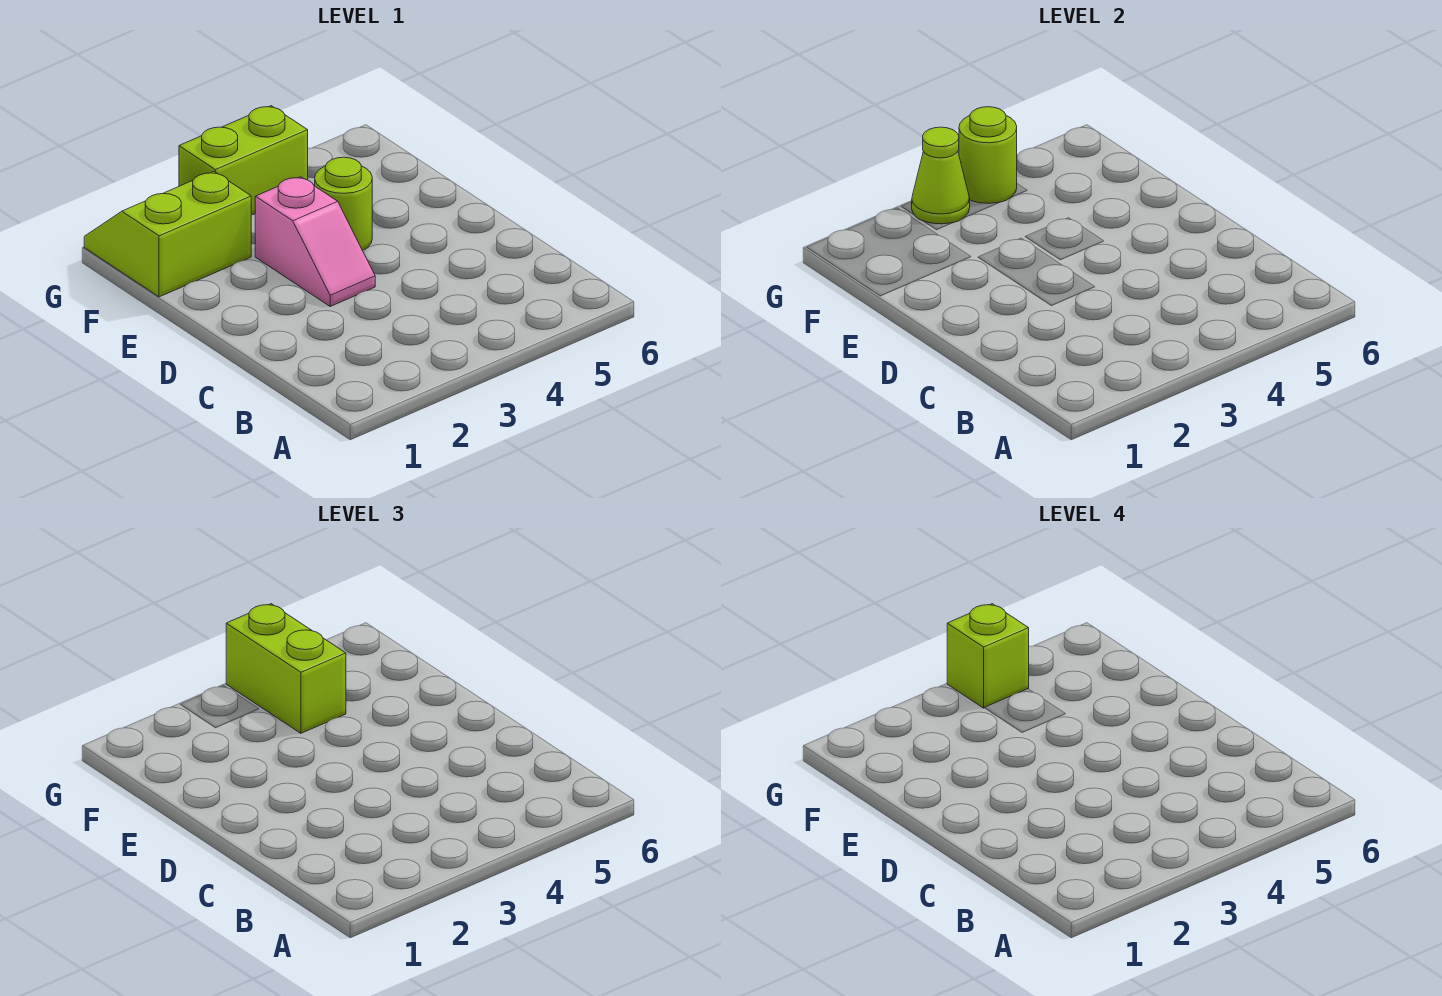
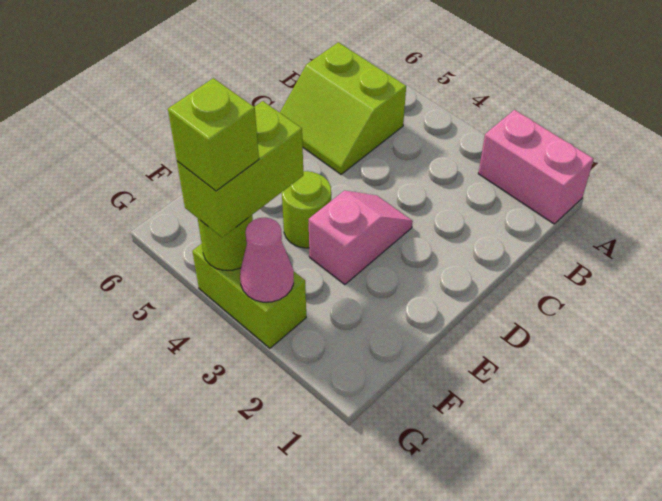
none -> pink 1x2 brick [478,110,594,224]
lime 2x2 slope [84,172,251,297] -> lime 2x2 slope moved to [280,42,406,174]
lime 1x1 cone [912,127,970,224] -> pink 1x1 cone [240,218,294,302]

